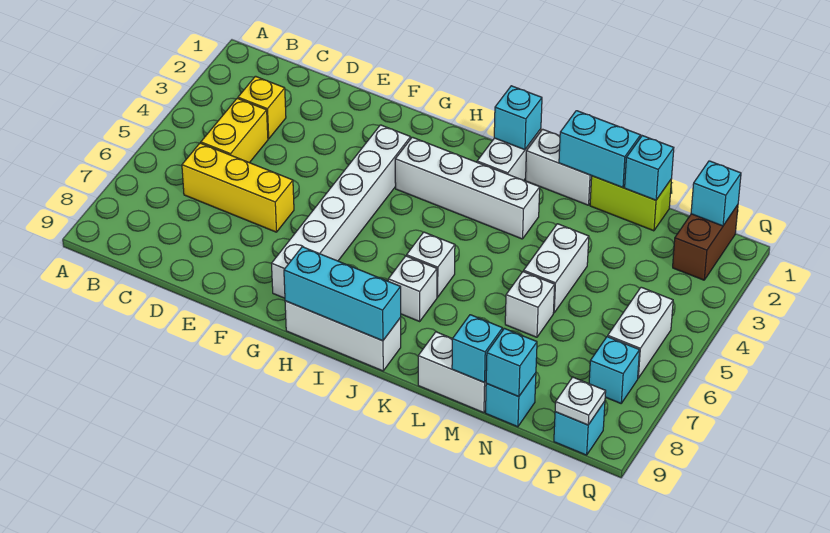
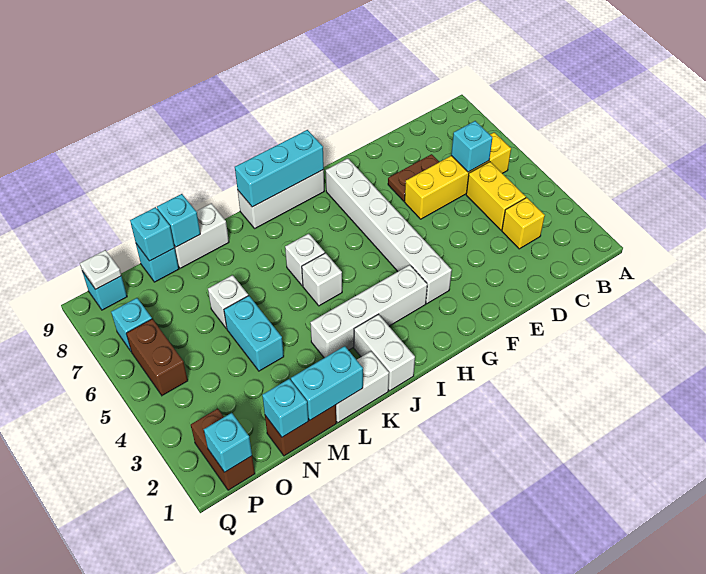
yellow 1x3 brick [182,143,294,232] -> yellow 1x4 brick [405,132,511,219]
none -> brown 1x2 plate [388,154,439,201]
cyan 1x1 brick [494,86,542,150] -> cyan 1x1 brick moved to [451,121,492,172]
white 1x1 brick [388,256,437,321] -> white 1x1 brick moved to [302,253,342,306]
lime 1x2 brick [590,176,671,231] -> brown 1x2 brick [265,405,336,456]
white 1x2 brick [524,224,589,313] -> cyan 1x2 brick [224,296,284,371]
white 1x2 brick [608,287,673,378] -> brown 1x2 brick [126,319,188,395]

